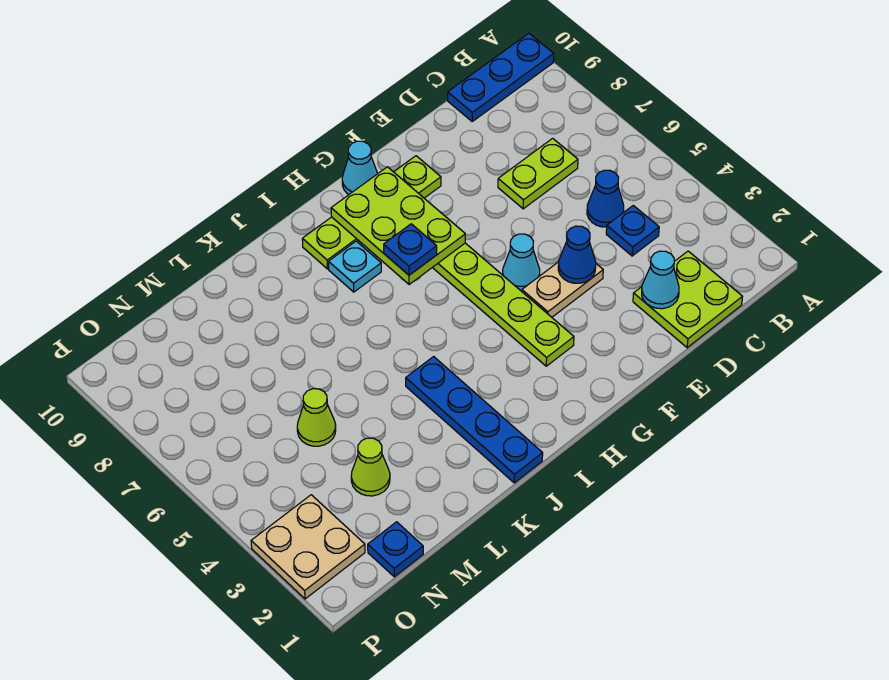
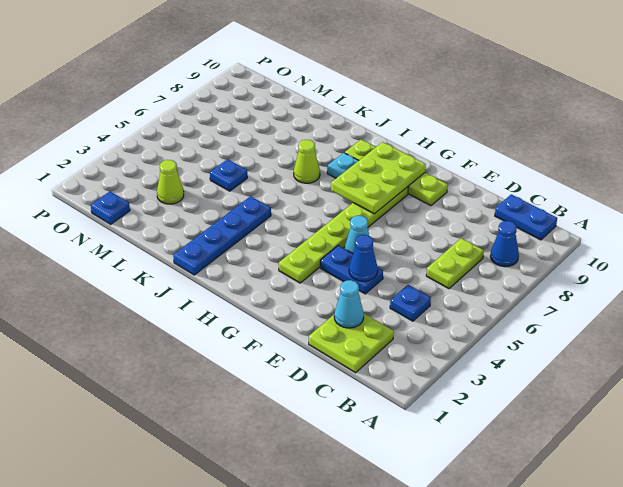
blue 1x3 plate [448,33,554,121] -> blue 1x2 plate [495,194,557,240]
blue 1x1 cone [587,170,624,227] -> blue 1x1 cone moved to [490,221,519,267]
lime 1x2 plate [498,138,578,209] -> lime 1x2 plate turned to [426,238,484,289]
tan 1x2 plate [522,262,603,317] -> blue 1x2 plate [320,246,383,294]
cyan 1x1 cone [342,141,378,194] -> none
blue 1x1 plate [384,224,437,275] -> blue 1x1 plate moved to [210,159,247,191]
lime 1x1 cone [297,389,336,446] -> lime 1x1 cone moved to [294,140,320,183]
tan 2x2 plate [251,495,365,599] -> none

